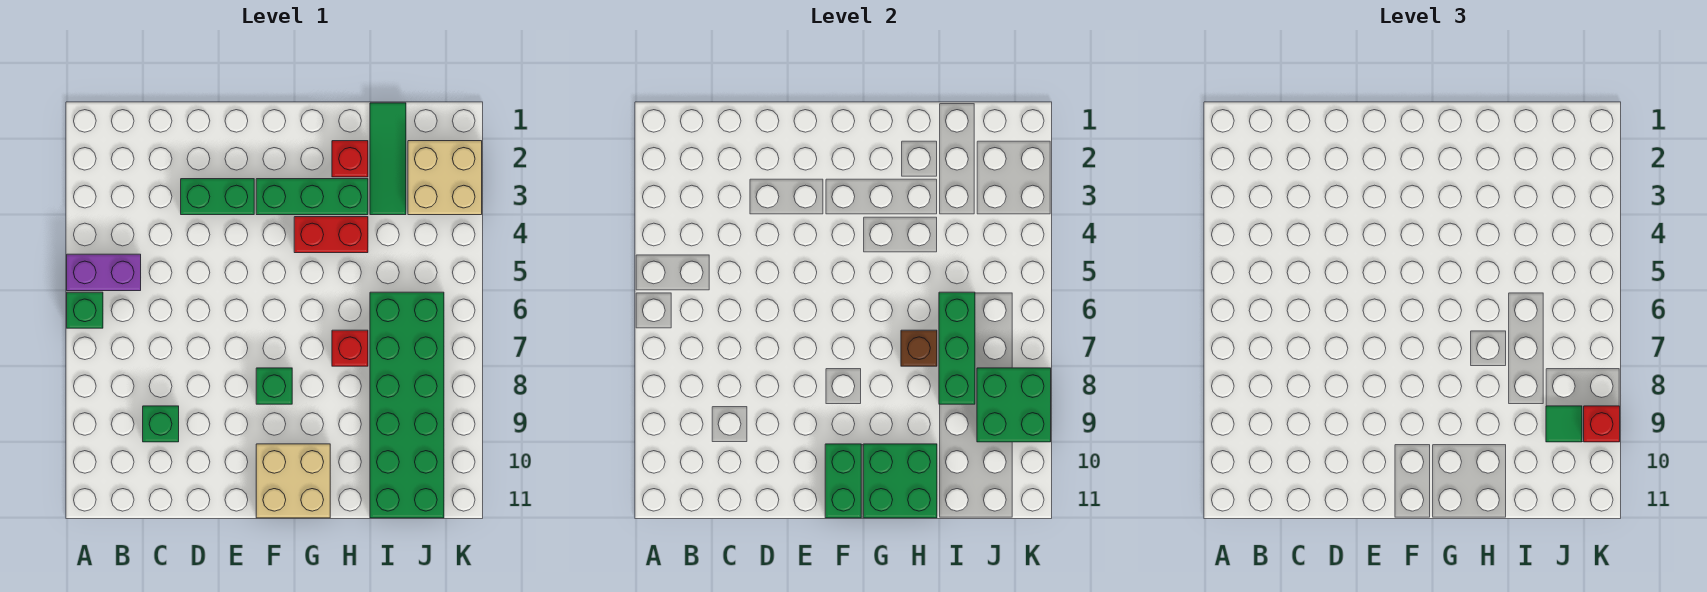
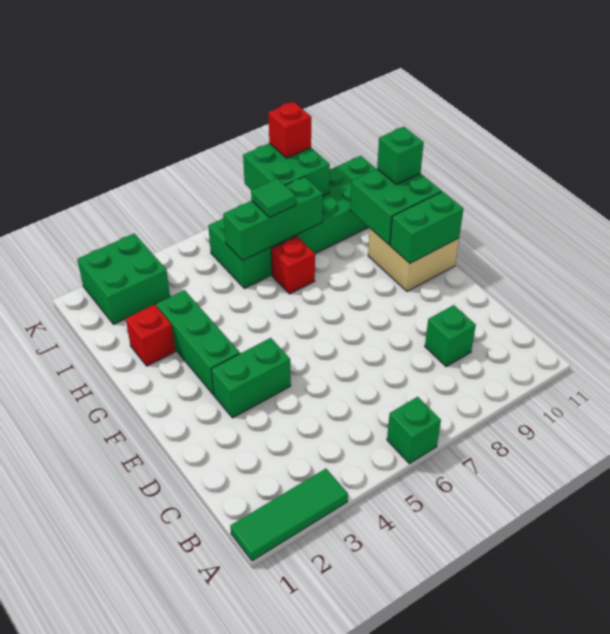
purple 1x2 brick [67,254,141,291] -> none
green 1x2 brick [181,179,254,215] -> green 1x2 brick turned to [211,338,291,418]
green 1x1 brick [256,368,292,404] -> green 1x1 brick moved to [377,127,424,185]
red 1x2 brick [294,217,368,253] -> none
brown 1x1 brick [901,330,937,366] -> none
green 1x3 tile [370,103,406,215] -> green 1x3 tile moved to [230,469,348,561]
tan 2x2 brick [408,141,482,215] -> green 2x2 brick [77,234,170,324]
green 1x1 tile [1546,406,1582,442] -> green 1x1 tile moved to [251,179,296,217]

